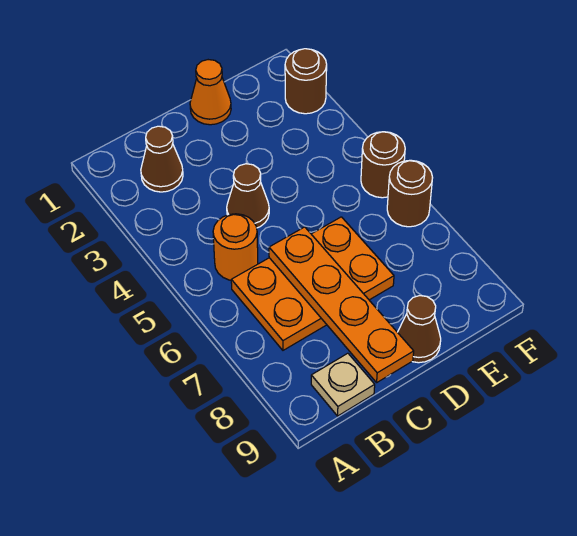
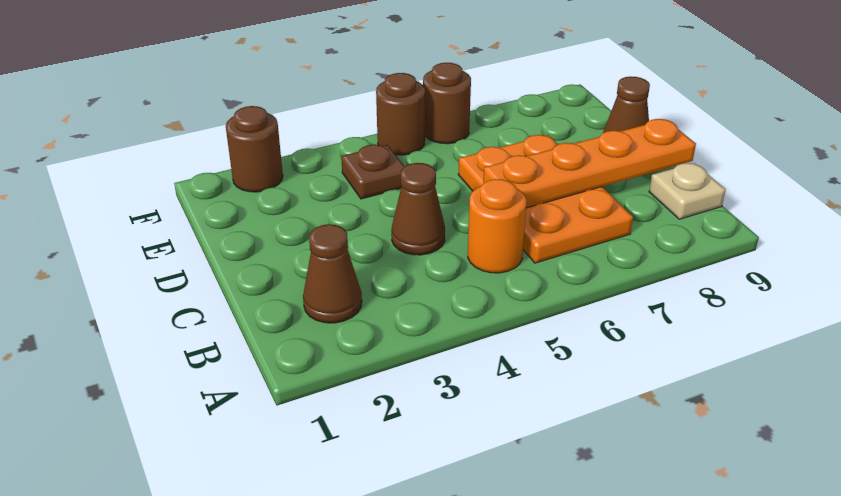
orange 1x1 cone [190,60,231,125] -> none
none -> brown 1x1 plate [341,145,405,199]

